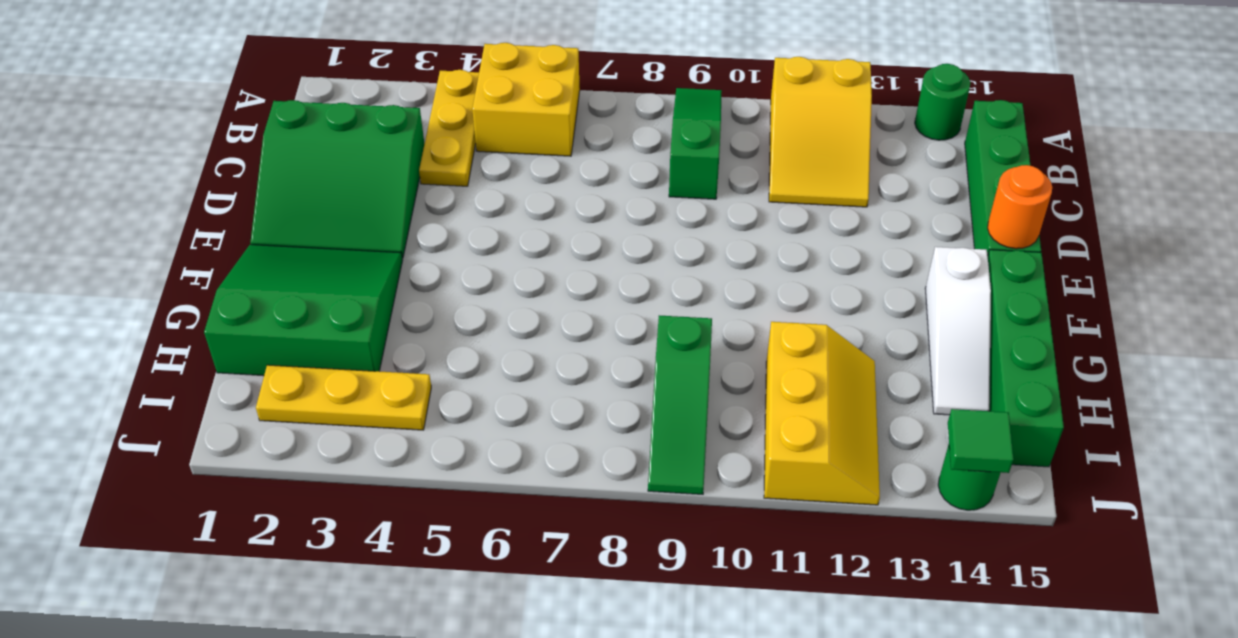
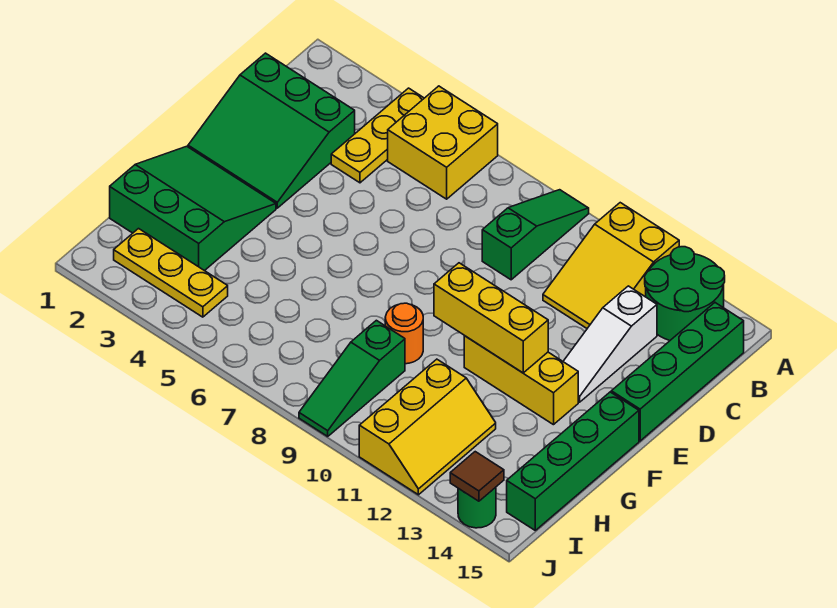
green 1x1 round brick [915,64,970,140] -> green 2x2 round brick [645,247,725,341]
orange 1x1 round brick [988,165,1052,249] -> orange 1x1 round brick moved to [385,303,423,364]
none -> yellow 1x3 brick [434,263,548,373]
none -> yellow 1x3 brick [464,336,578,425]
white 1x3 slope [925,247,991,415] -> white 1x3 slope moved to [563,286,657,402]
green 1x1 tile [948,409,1014,473] -> brown 1x1 tile [450,452,504,501]

